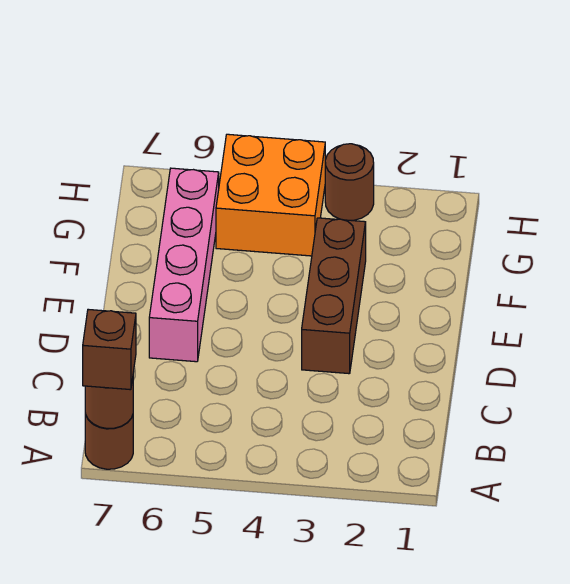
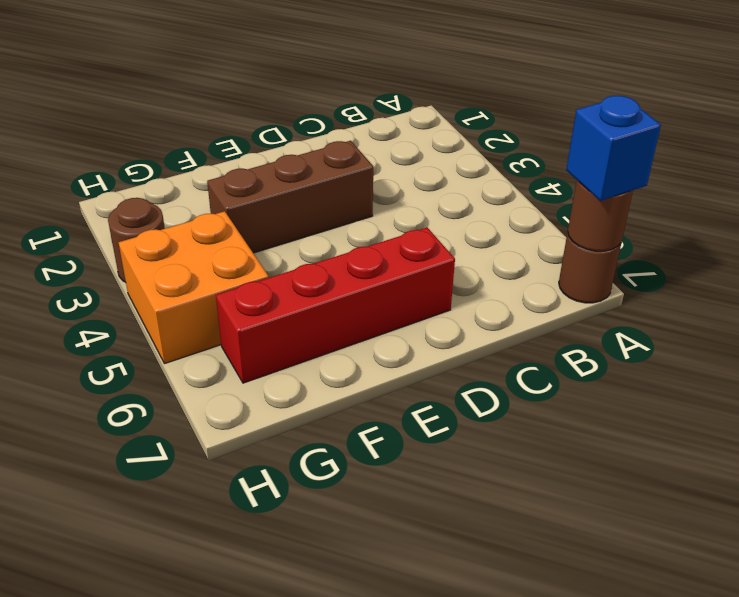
brown 1x1 brick [83,309,136,390] -> blue 1x1 brick [566,96,661,201]
pink 1x4 brick [149,168,219,362] -> red 1x4 brick [216,228,455,383]

